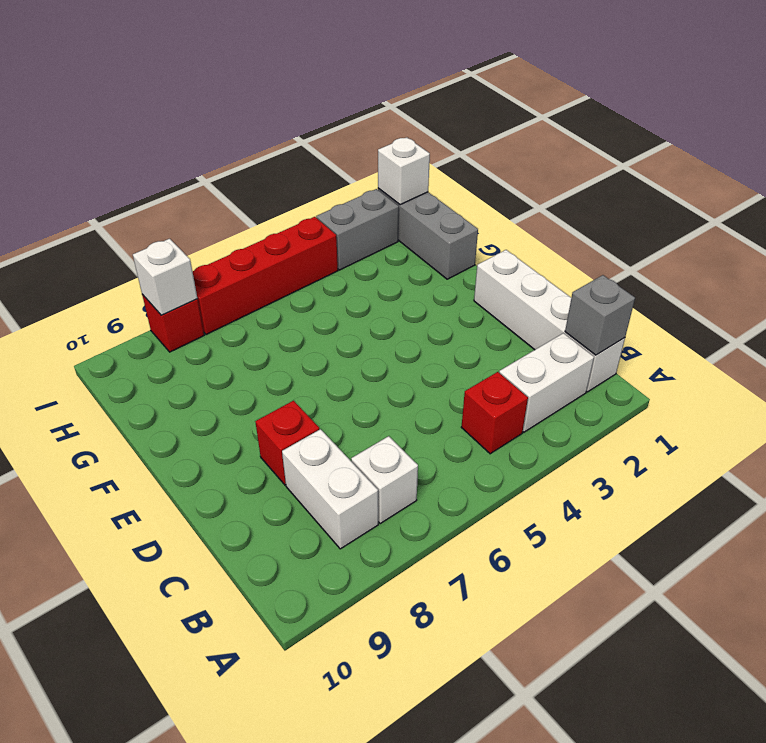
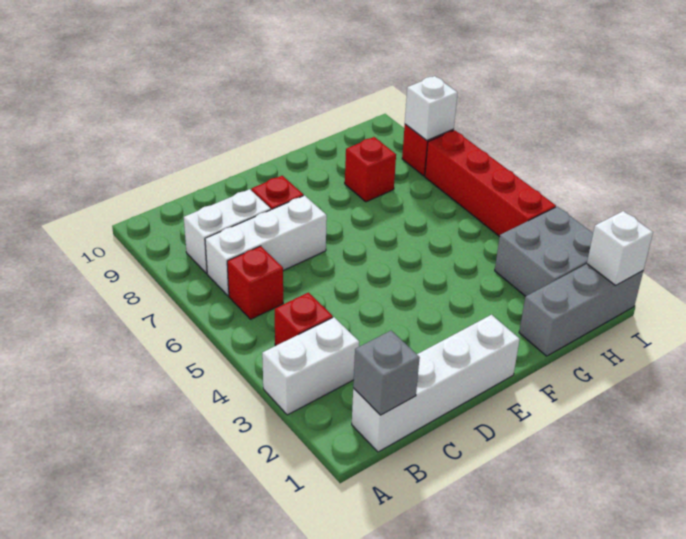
white 1x2 brick [499,333,594,432] -> white 1x2 brick turned to [262,317,359,415]
none -> red 1x1 brick [227,246,283,319]
white 1x1 brick [351,436,418,524] -> white 1x3 brick [205,196,327,296]
none -> red 1x1 brick [345,137,396,202]
grey 1x2 brick [316,189,399,270] -> grey 2x2 brick [495,207,593,296]

